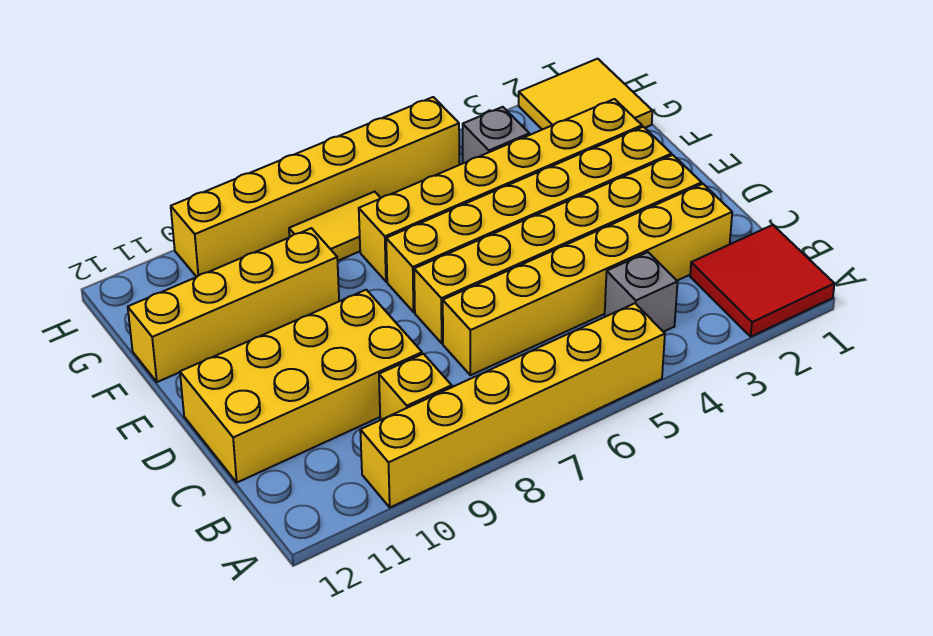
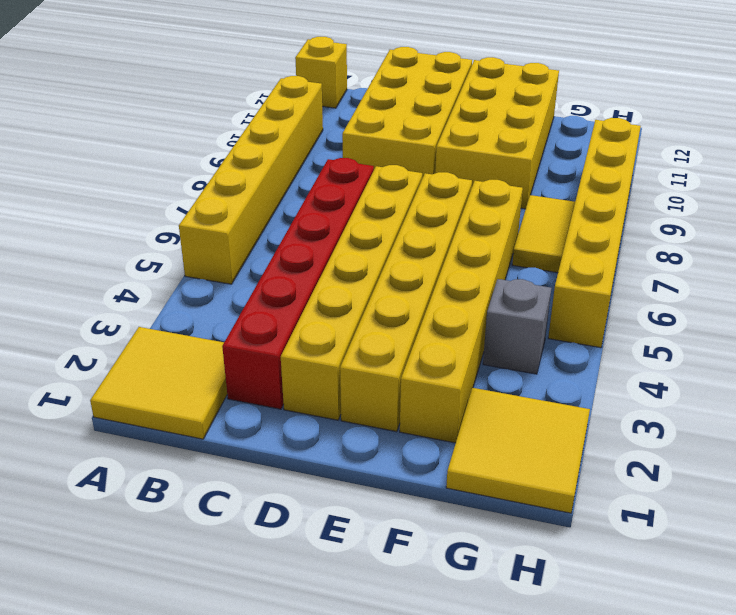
red 2x2 tile [690,225,834,337] -> yellow 2x2 tile [90,327,227,439]
grey 1x1 brick [605,252,678,332] -> none
yellow 1x1 brick [379,354,452,420] -> yellow 1x1 brick moved to [295,37,347,108]
yellow 1x6 brick [443,184,732,375] -> red 1x6 brick [222,158,374,409]
yellow 1x4 brick [128,228,339,382] -> yellow 2x4 brick [435,57,559,209]

